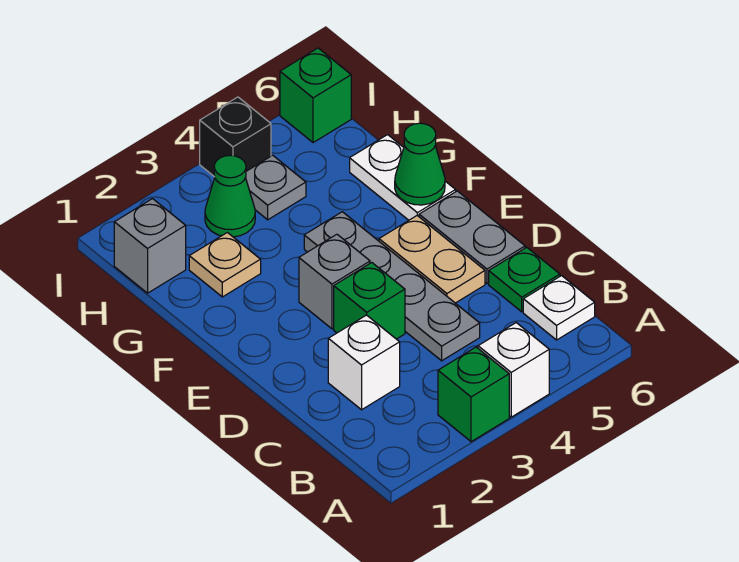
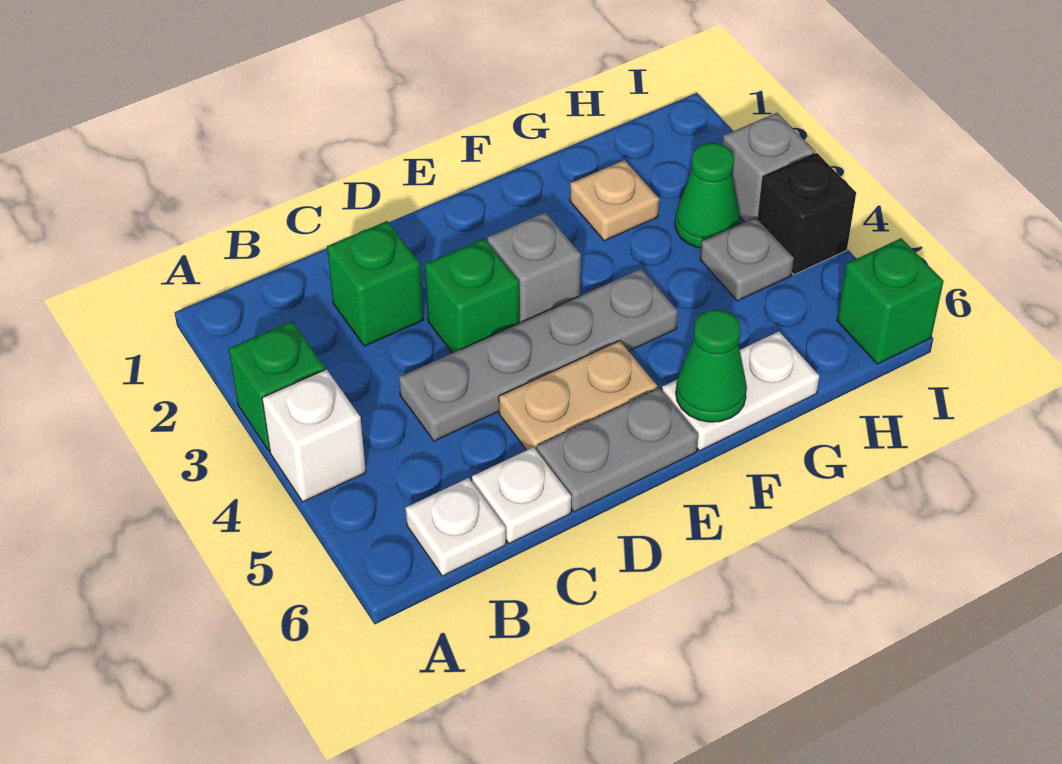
white 1x1 brick [328,315,400,410] -> green 1x1 brick [327,221,423,346]
green 1x1 plate [489,247,560,312] -> white 1x1 plate [472,447,571,544]
grey 1x1 brick [114,199,186,293] -> grey 1x1 brick moved to [723,113,815,222]

